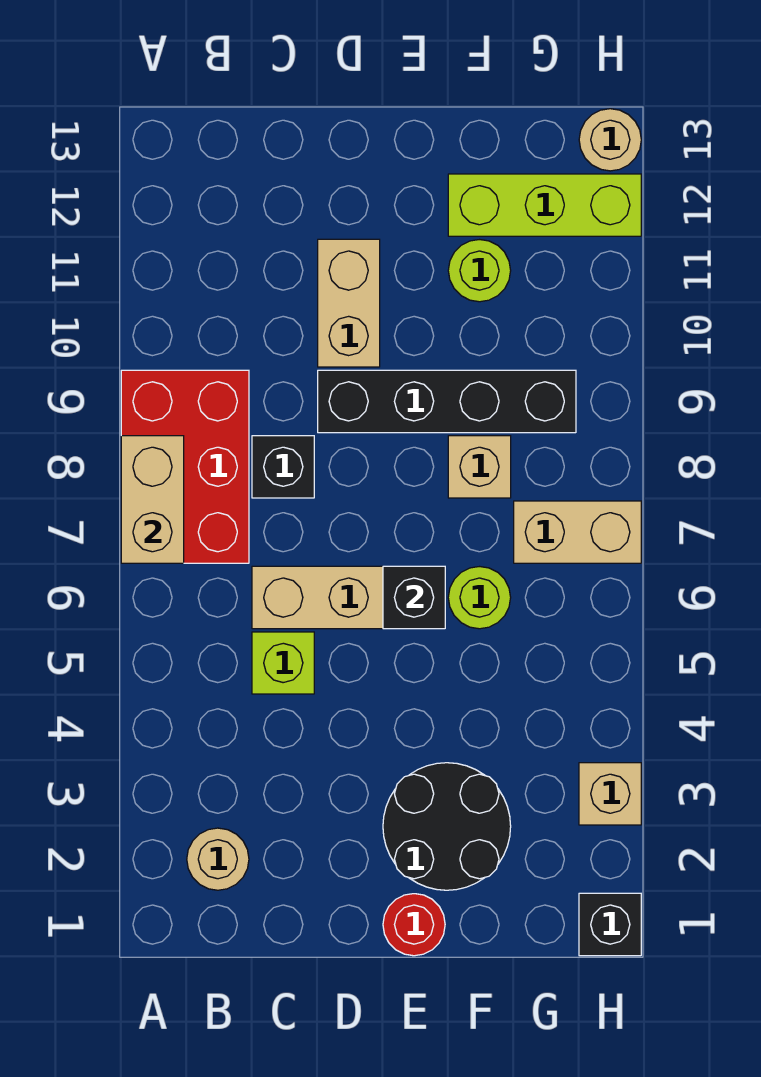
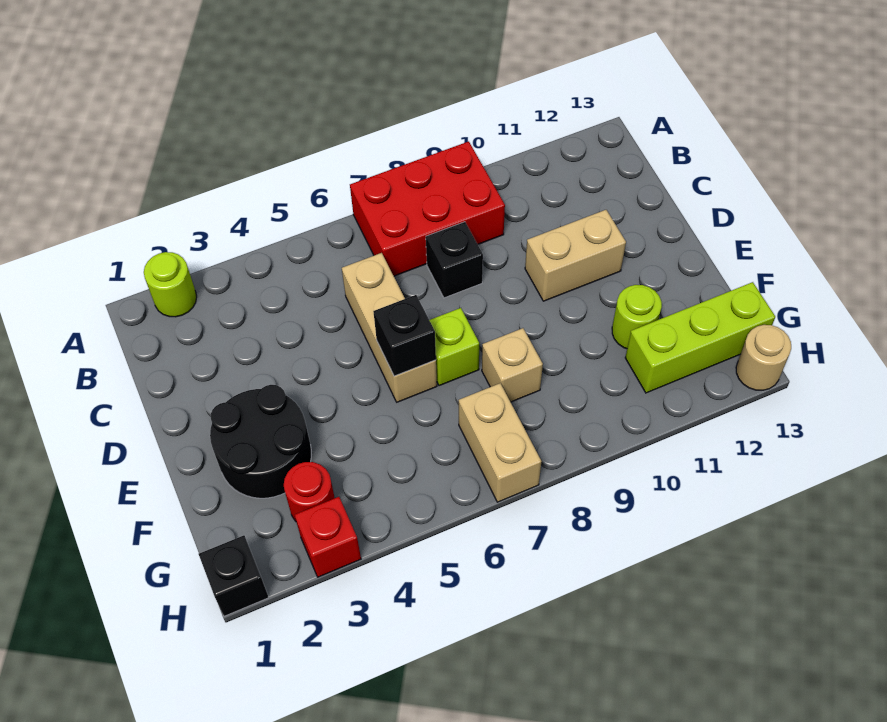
tan 1x2 brick [121,436,184,563] -> none
tan 1x1 round brick [187,828,249,890] -> none
lime 1x1 brick [252,632,314,694] -> lime 1x1 brick moved to [429,308,479,386]
black 1x4 brick [318,370,576,433] -> none
red 1x1 round brick [383,894,445,956] -> red 1x1 round brick moved to [284,462,335,521]
lime 1x1 round brick [448,567,511,629] -> lime 1x1 round brick moved to [144,252,197,317]
lime 1x3 brick [448,174,641,236] -> lime 1x3 brick turned to [625,282,775,393]
tan 1x1 brick [579,763,641,825] -> red 1x1 brick [295,497,361,577]

